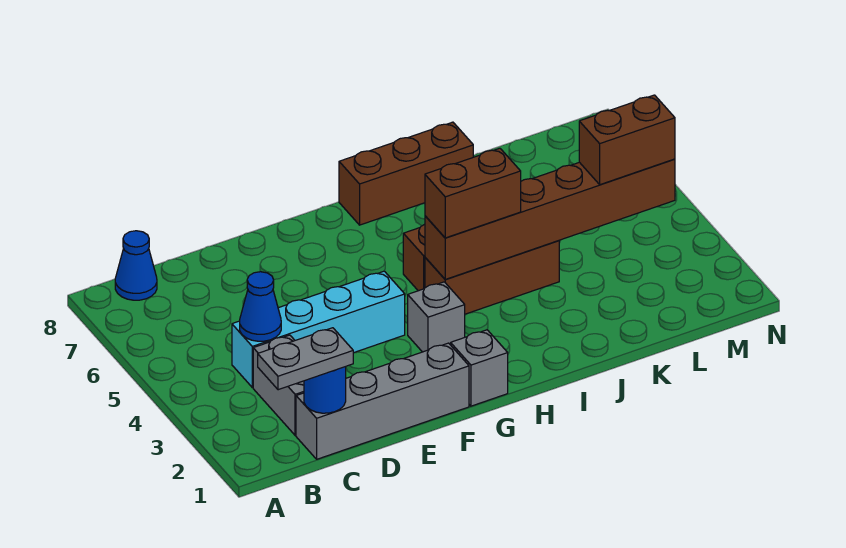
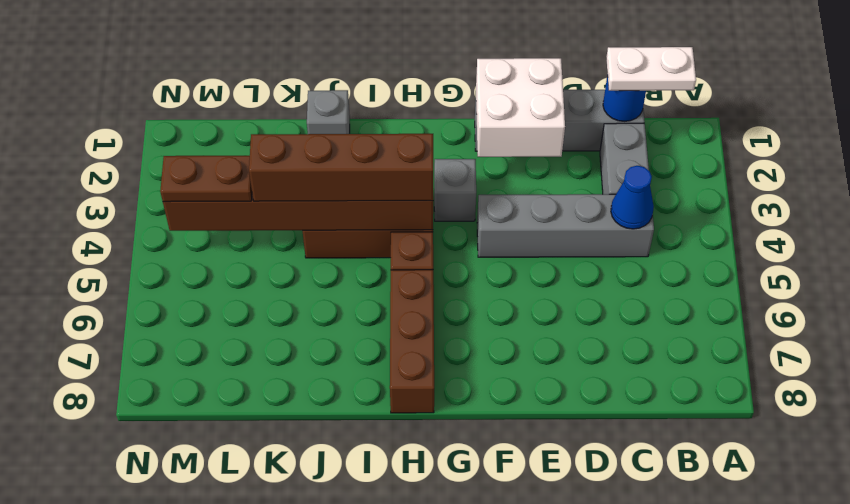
grey 1x2 plate [258,328,353,390] -> white 1x2 plate [606,47,696,91]
blue 1x1 cone [115,231,157,300] -> none
cyan 1x4 brick [232,271,405,387] -> grey 1x4 brick [477,194,654,257]
none -> white 2x2 brick [476,58,565,157]
grey 1x1 brick [451,330,508,406] -> grey 1x1 brick moved to [307,90,350,134]
brown 1x2 brick [425,148,521,238] -> brown 1x4 brick [249,134,433,201]
brown 1x3 brick [339,122,473,225] -> brown 1x3 brick turned to [390,270,434,413]
brown 1x2 brick [579,95,675,185] -> brown 1x2 plate [160,156,252,202]

